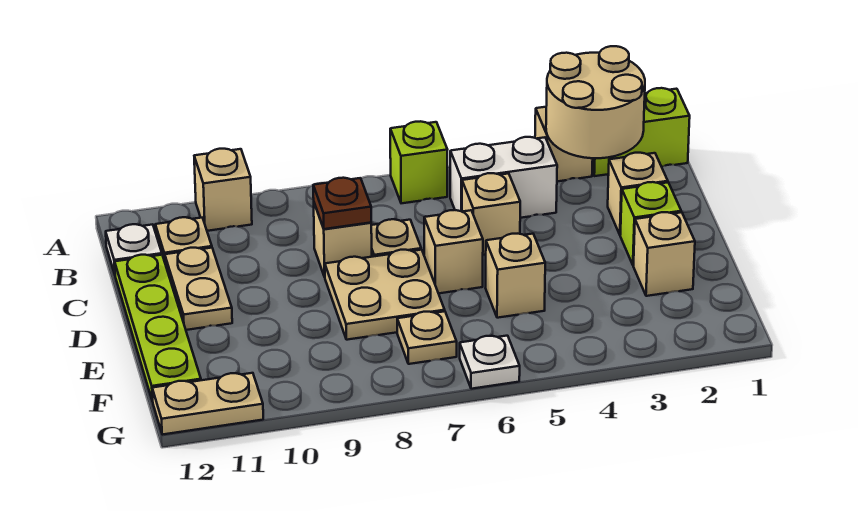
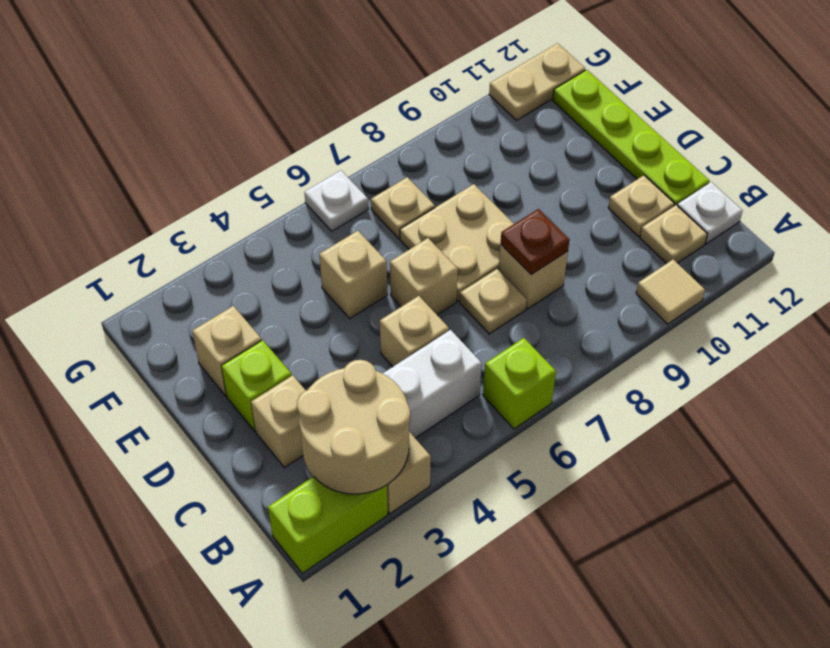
tan 1x1 brick [194,149,252,231] -> tan 1x1 tile [636,260,705,324]
tan 1x2 plate [165,248,232,330] -> tan 1x1 plate [608,175,674,237]

